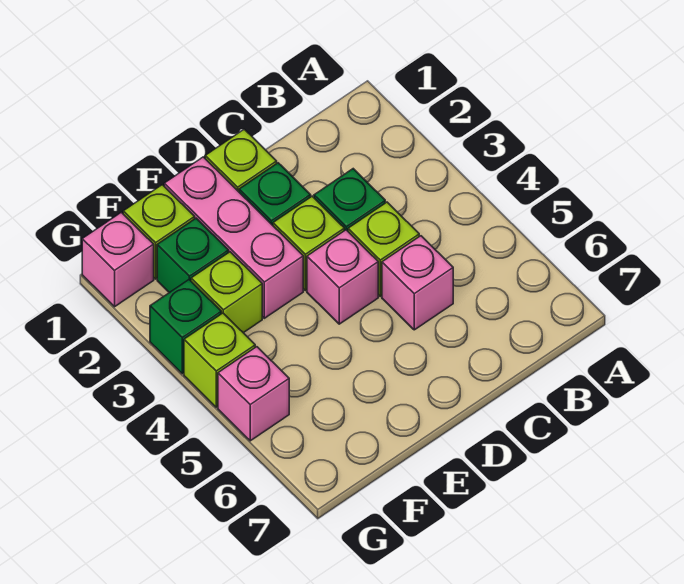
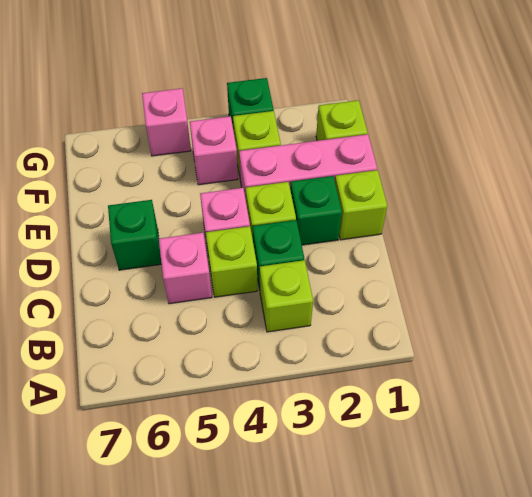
green 1x1 brick [157,218,229,293] -> green 1x1 brick moved to [108,200,162,270]
pink 1x1 brick [82,212,154,307] -> pink 1x1 brick moved to [190,116,238,185]
lime 1x1 brick [184,313,255,407] -> lime 1x1 brick moved to [260,260,313,332]

